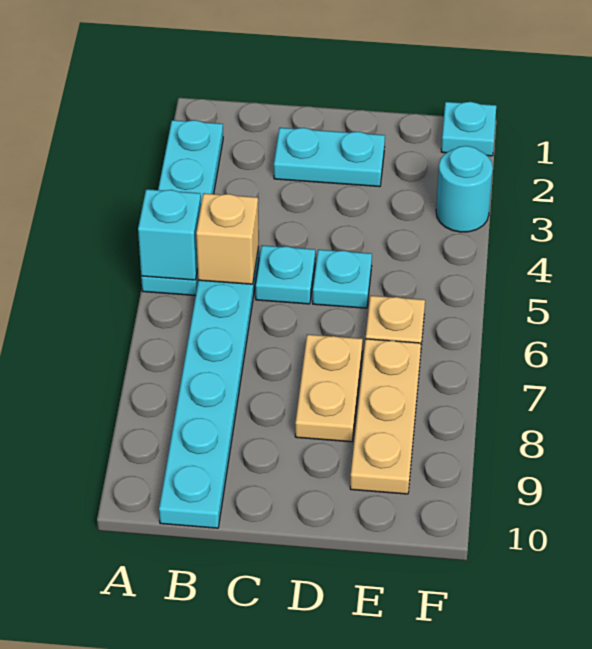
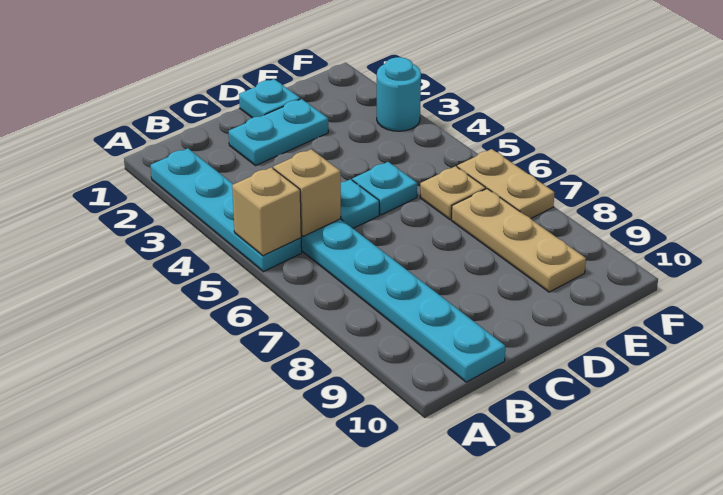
cyan 1x1 brick [138,189,201,280] -> tan 1x1 brick [232,167,301,256]
tan 1x2 plate [295,334,363,442] -> tan 1x2 plate moved to [457,149,555,218]
cyan 1x1 plate [441,102,496,156] -> cyan 1x1 plate moved to [239,79,300,118]

